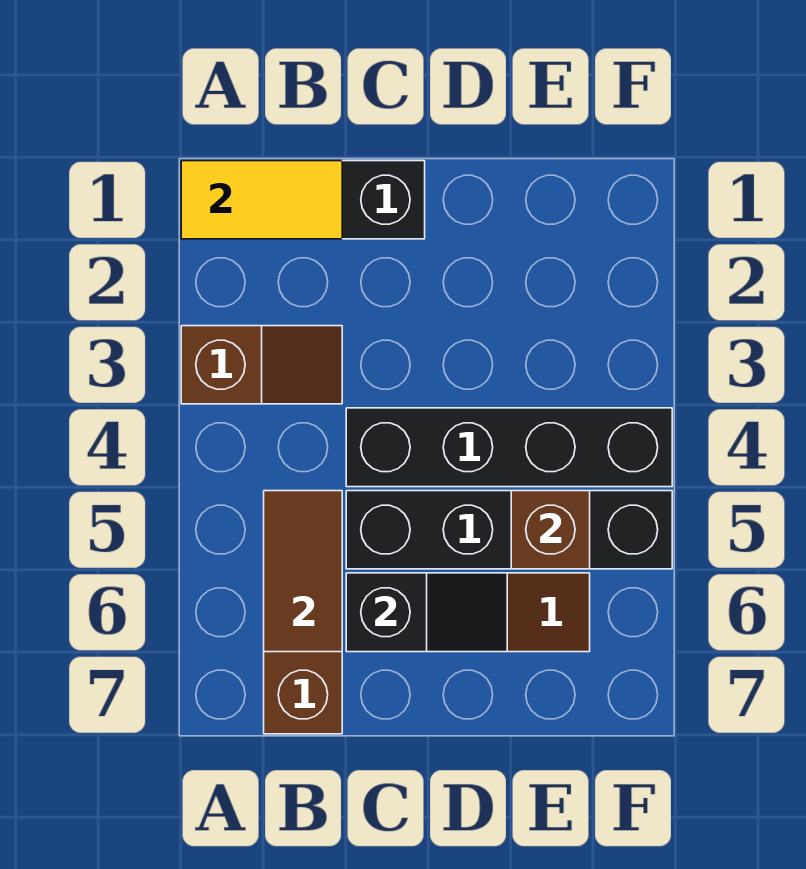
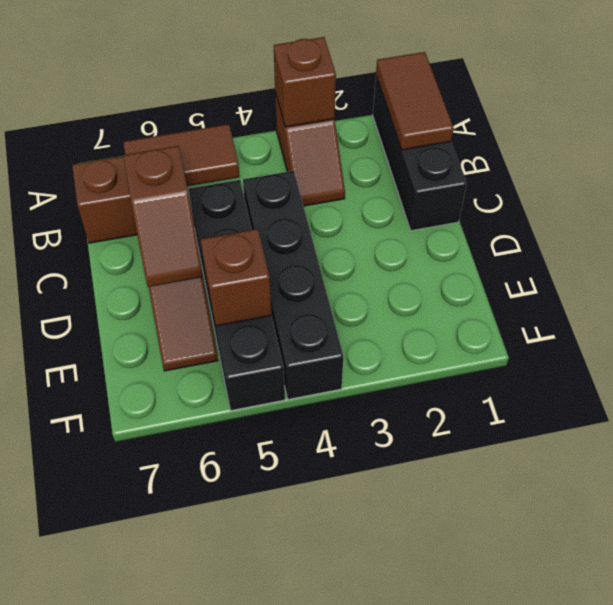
yellow 1x2 tile [181,161,342,239] -> brown 1x2 tile [376,52,454,150]
none -> brown 1x1 brick [274,37,336,127]
black 1x2 slope [346,573,507,652] -> brown 1x2 slope [123,146,203,287]

